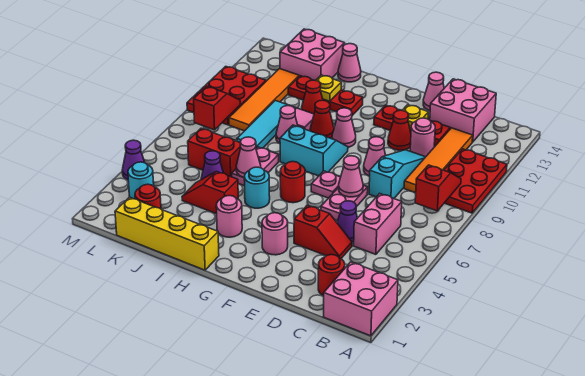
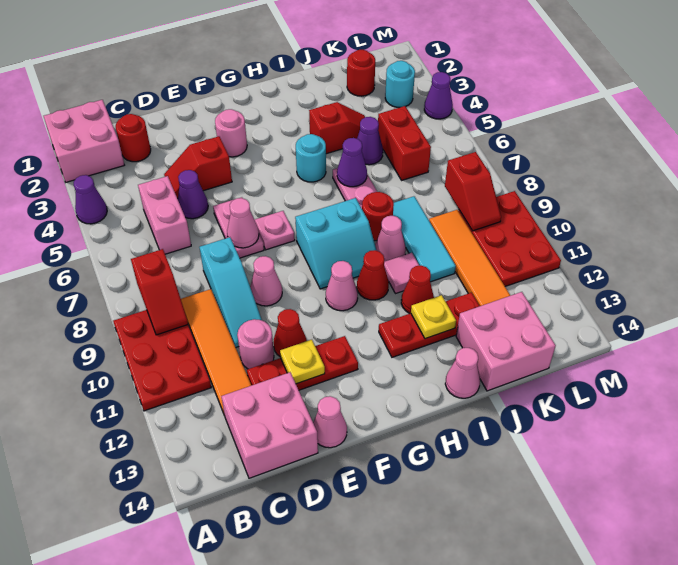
none -> purple 1x1 cone [74,175,107,224]
red 1x1 round brick [280,162,305,203] -> red 1x1 round brick moved to [362,192,394,241]
yellow 1x4 brick [115,197,219,270] -> none
pink 1x1 round brick [216,196,242,237] -> none
pink 1x1 cone [236,137,261,177] -> purple 1x1 cone [337,138,367,187]
red 1x2 brick [188,128,241,177] -> red 1x2 brick turned to [378,106,431,180]

